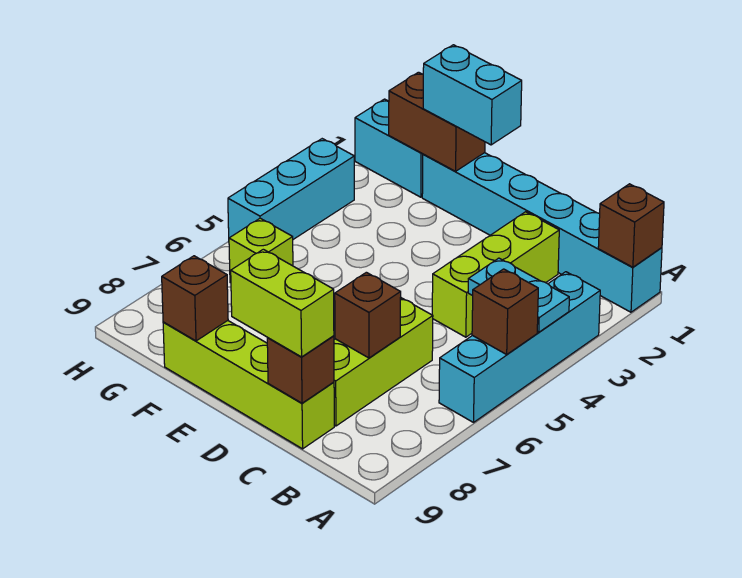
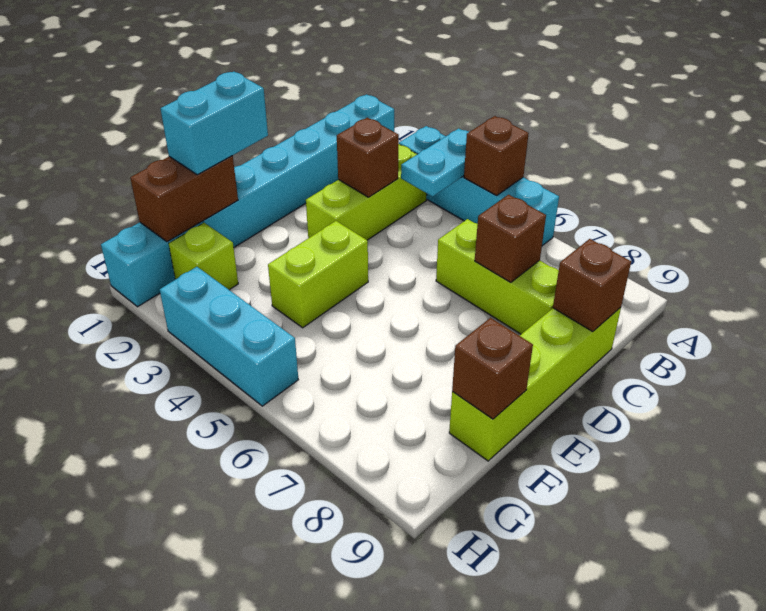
brown 1x1 brick [598,184,664,267] -> brown 1x1 brick moved to [337,118,399,197]
lime 1x3 brick [432,212,559,337] -> lime 1x3 brick turned to [306,144,427,240]
lime 1x2 brick [231,249,334,357] -> lime 1x2 brick moved to [268,221,368,328]
lime 1x1 brick [229,218,293,283] -> lime 1x1 brick moved to [169,223,238,290]

